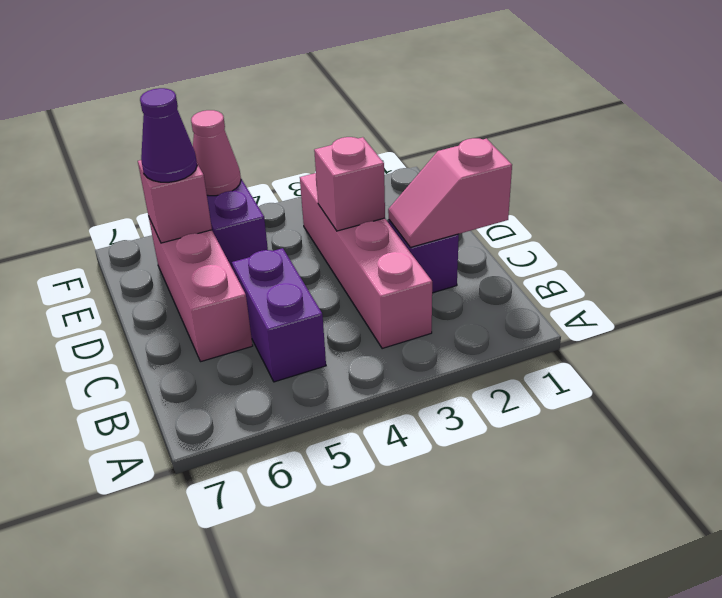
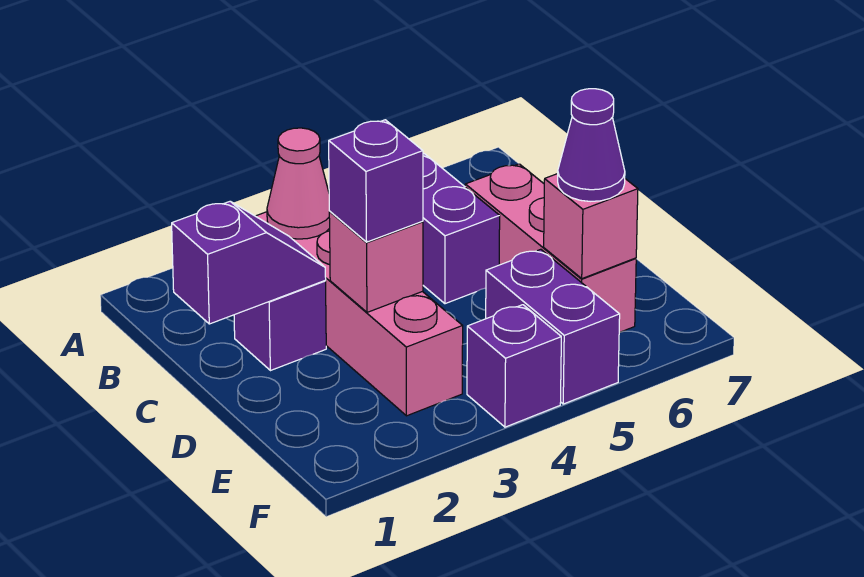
pink 1x2 slope [388,138,512,247] -> purple 1x2 slope [172,202,326,324]
none -> purple 1x1 brick [329,120,423,242]
none -> purple 1x1 brick [467,305,561,427]
pink 1x1 cone [191,110,241,196] -> pink 1x1 cone moved to [267,128,330,239]

